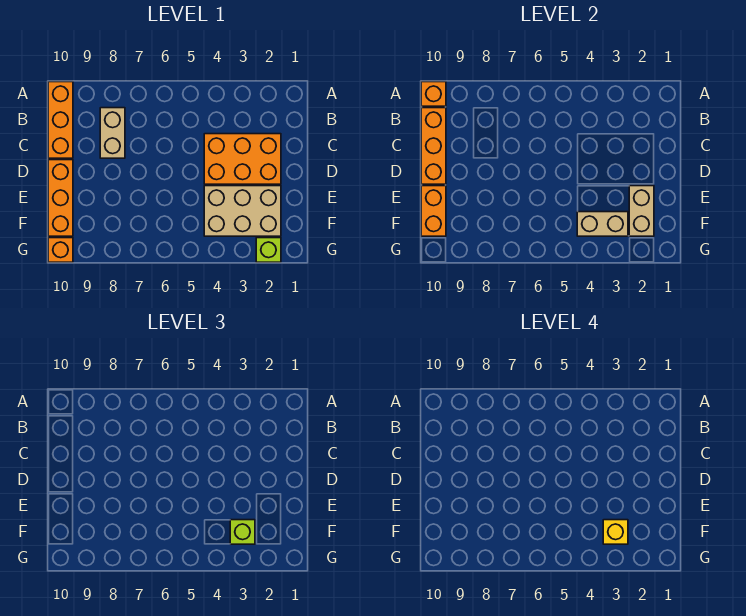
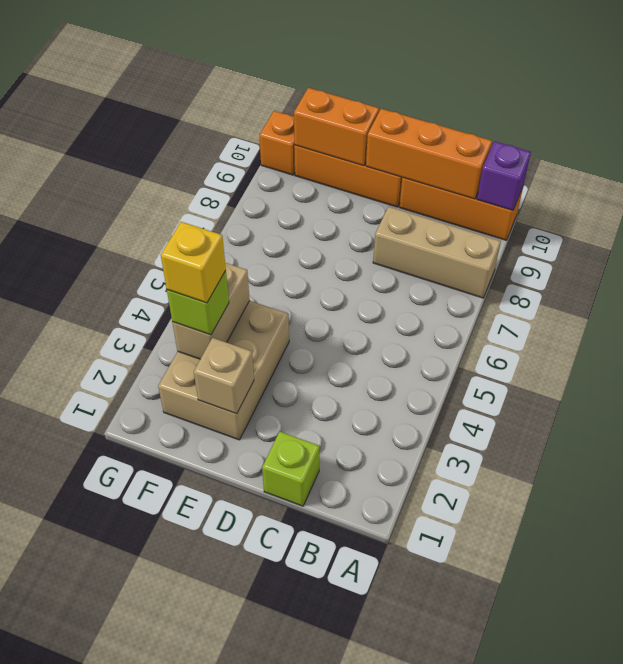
orange 1x1 brick [421,82,446,106] -> purple 1x1 brick [477,141,531,210]
tan 1x2 brick [100,108,125,158] -> tan 1x3 brick [373,207,501,298]
orange 2x3 brick [204,134,281,184] -> none
tan 1x2 brick [629,186,654,236] -> tan 1x1 brick [194,338,254,414]
lime 1x1 brick [256,238,281,262] -> lime 1x1 brick moved to [262,432,320,506]

